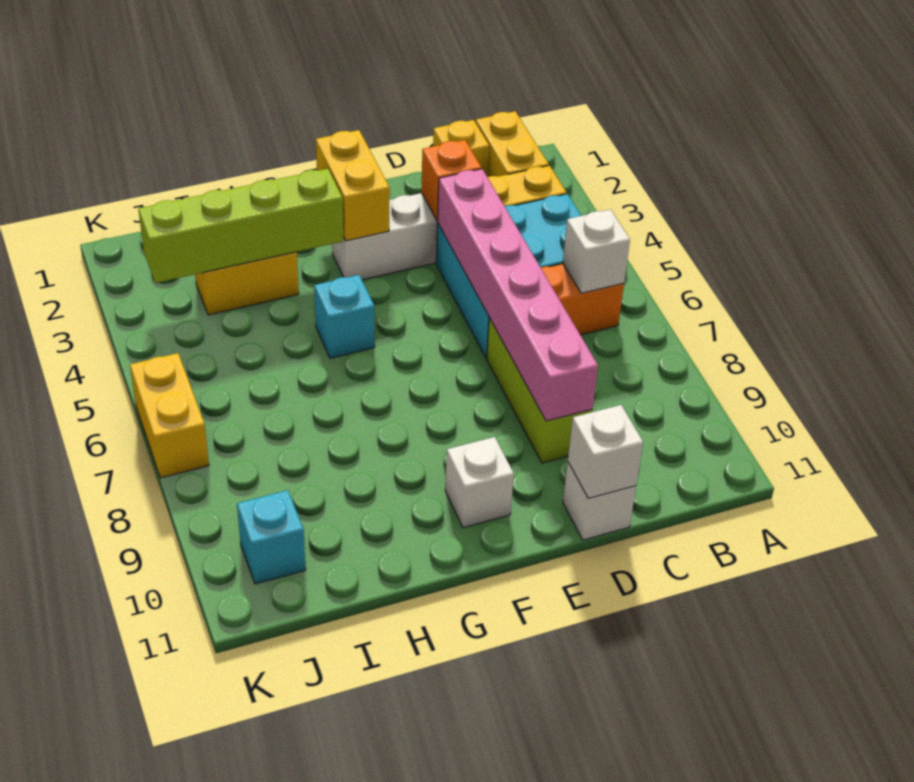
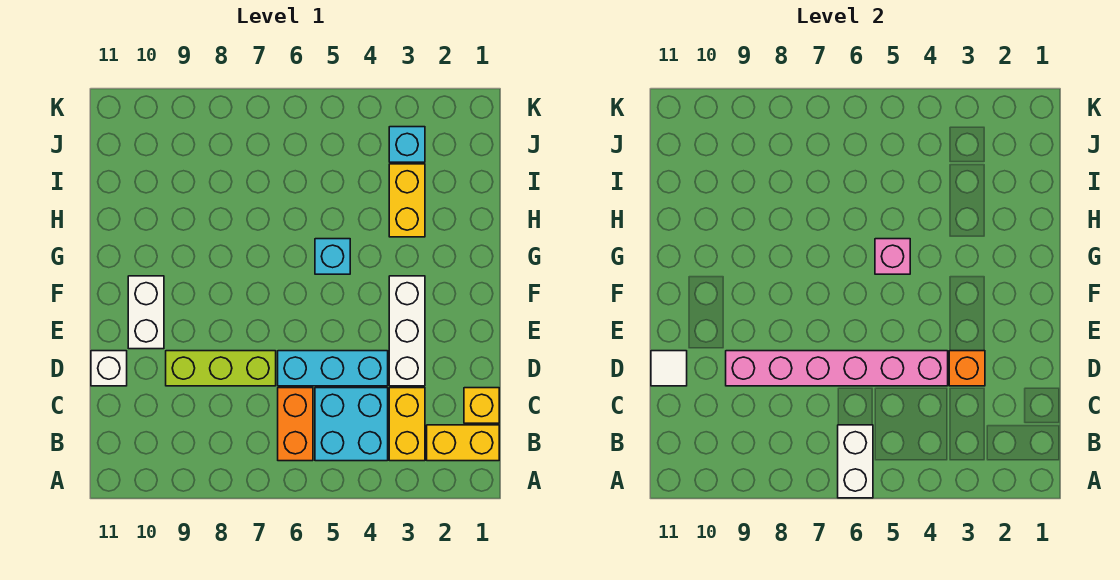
white 1x1 brick [563,209,630,293] -> white 1x2 brick [838,425,873,498]
white 1x1 brick [568,405,643,498] -> white 1x1 tile [651,351,687,386]
yellow 1x2 brick [316,130,390,241] -> none
white 1x1 brick [445,437,514,528] -> white 1x2 brick [128,276,164,349]
lime 1x4 brick [138,169,343,283] -> none
none -> pink 1x1 brick [875,239,910,274]
cyan 1x1 brick [237,490,306,584] -> cyan 1x1 brick moved to [389,127,425,162]
yellow 1x2 brick [130,353,209,478] -> none

